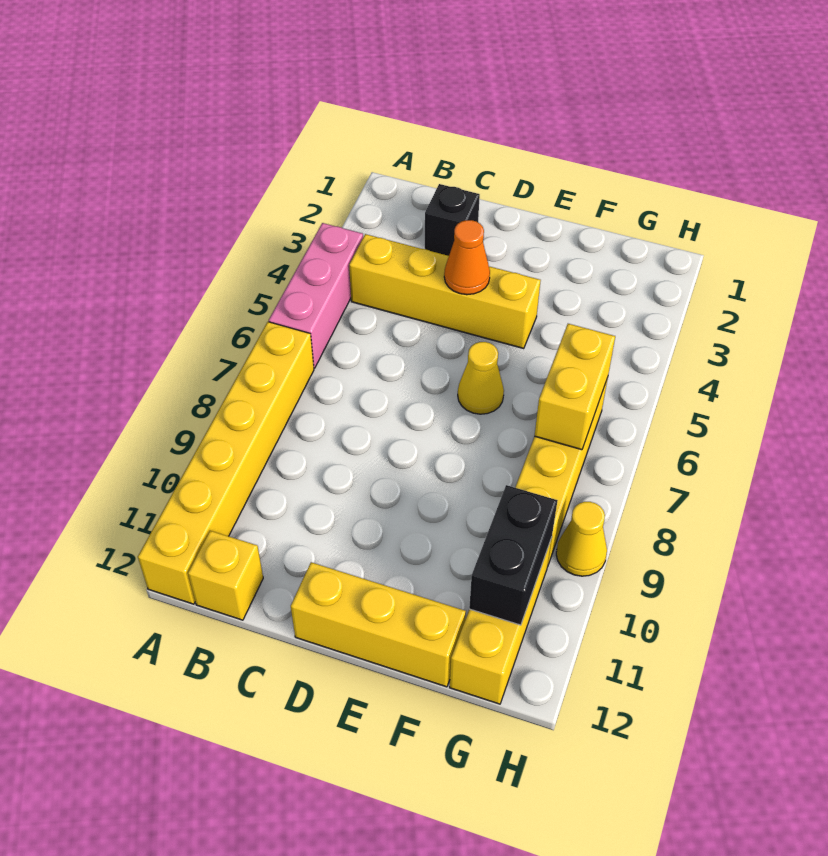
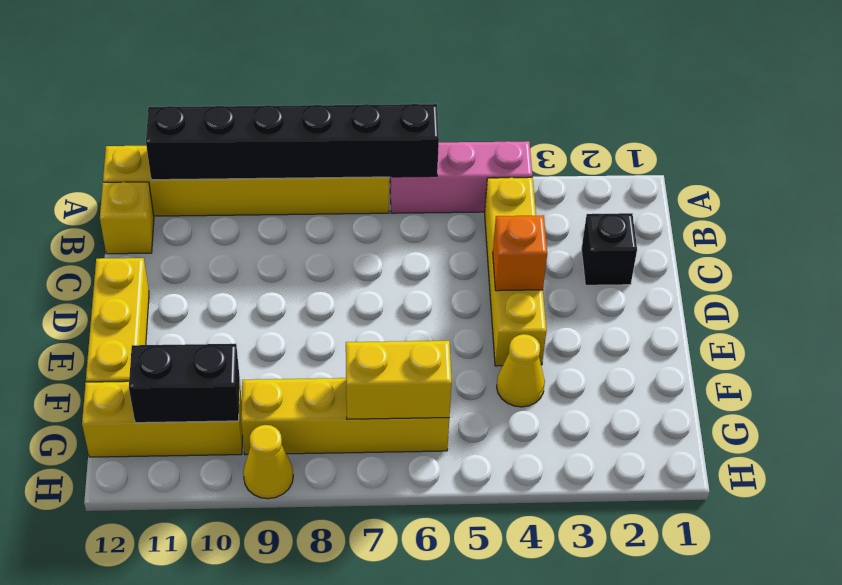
none -> black 1x6 brick [146,104,439,180]
orange 1x1 cone [444,220,490,295] -> orange 1x1 brick [493,215,547,291]
yellow 1x1 cone [458,342,504,414] -> yellow 1x1 cone moved to [497,334,545,407]

